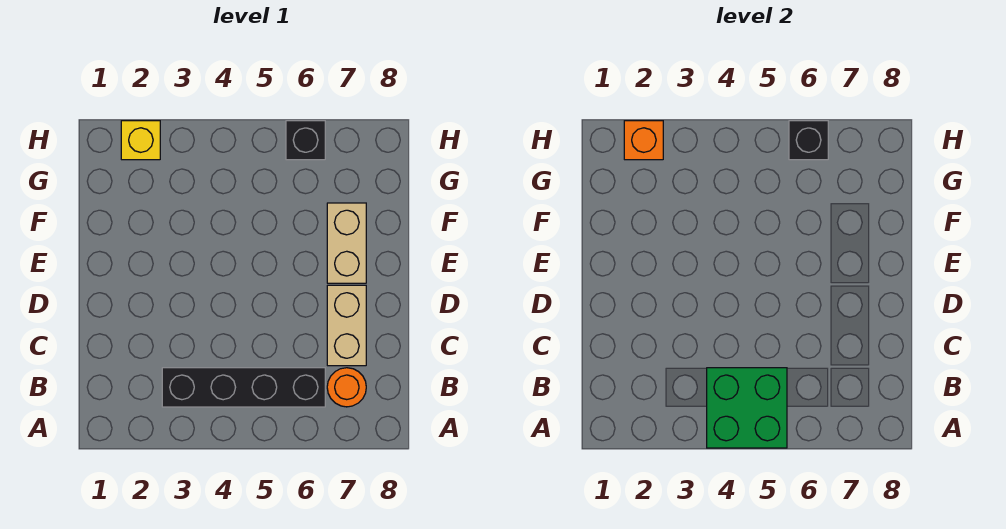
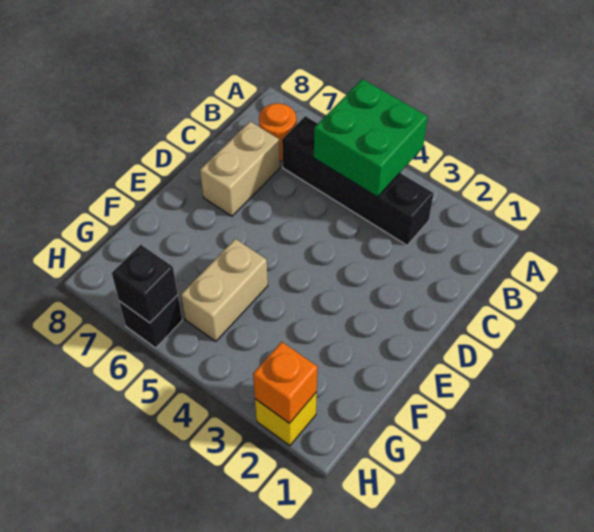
tan 1x2 brick [327,203,366,283] -> tan 1x2 brick moved to [181,239,268,341]

